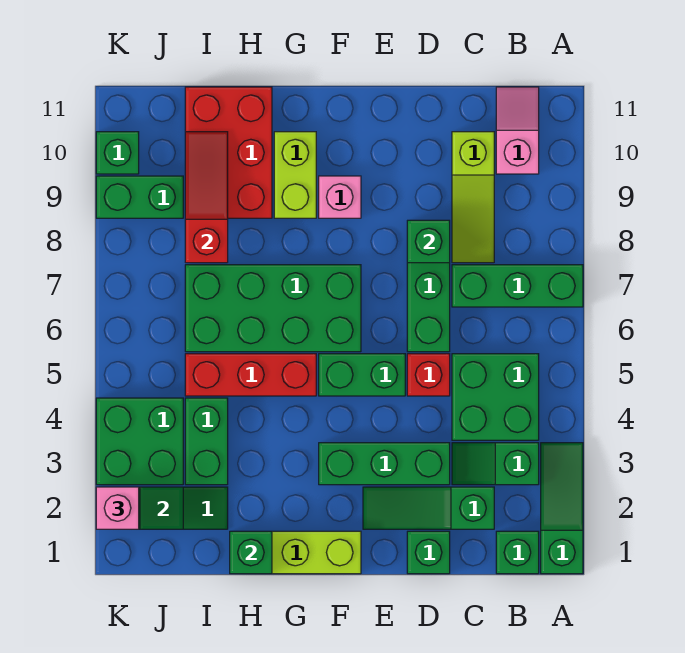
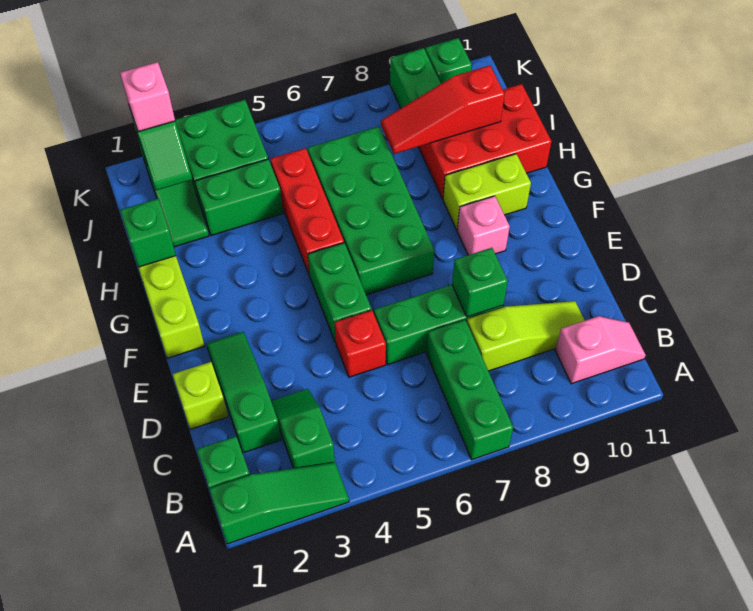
green 2x2 brick [452,354,539,440] -> none
lime 1x3 slope [452,132,494,263] -> lime 1x3 slope turned to [467,301,585,371]
green 1x1 brick [407,531,450,574] -> lime 1x1 brick [173,362,228,429]
green 1x3 brick [319,443,450,485] -> none
red 1x3 slope [185,132,228,263] -> red 1x3 slope turned to [381,66,505,154]

